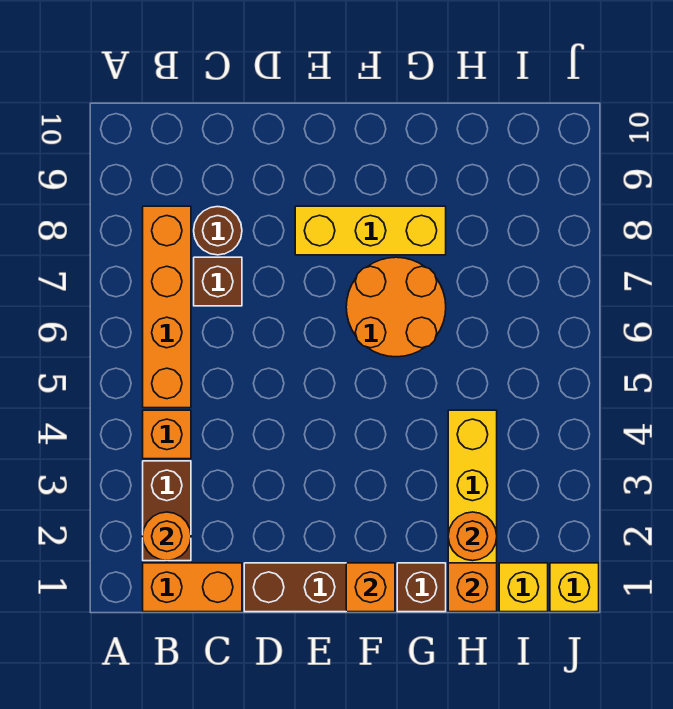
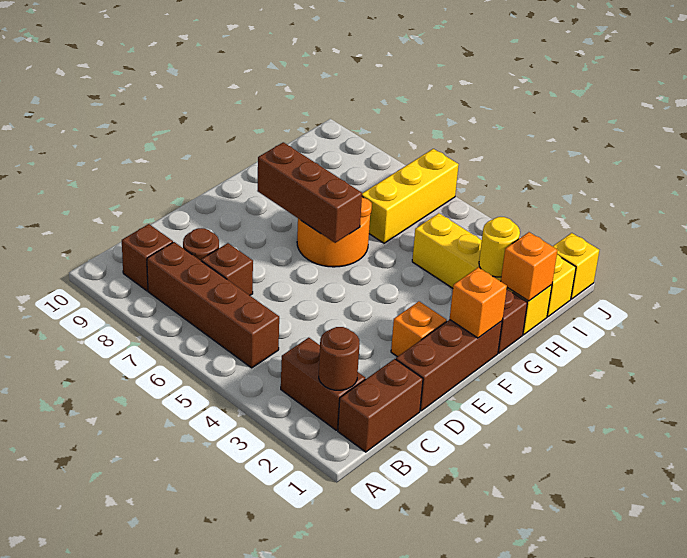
orange 1x2 brick [143,563,242,612] -> brown 1x2 brick [338,359,423,452]
orange 1x1 round brick [143,512,191,561] -> brown 1x1 round brick [319,327,360,390]
orange 1x1 brick [143,410,191,459] -> orange 1x1 brick moved to [391,301,447,357]
orange 1x4 brick [143,206,191,408] -> brown 1x4 brick [147,242,279,368]
none -> brown 1x1 brick [122,224,173,291]
yellow 1x3 brick [295,206,446,255] -> yellow 1x3 brick moved to [362,149,459,243]
none -> brown 1x3 brick [257,142,362,243]
orange 1x1 round brick [448,512,497,561] -> yellow 1x1 round brick [479,217,520,277]

